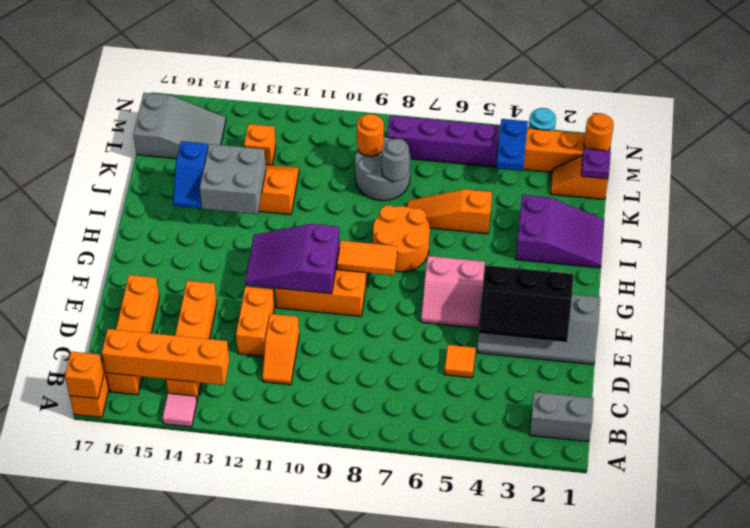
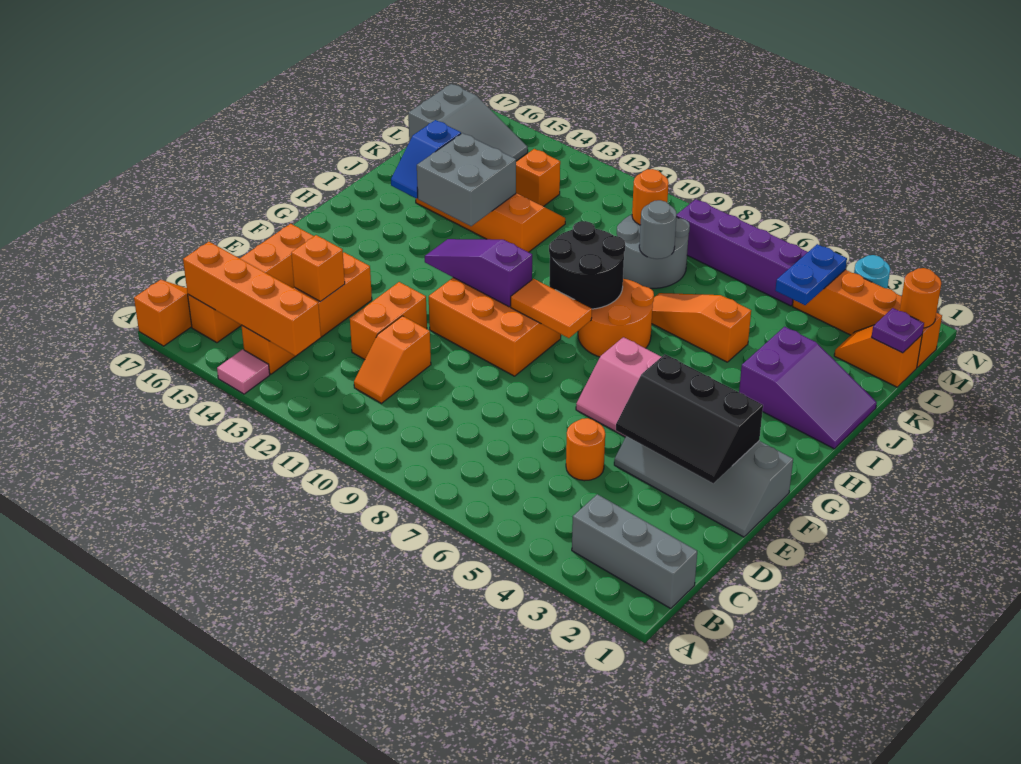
orange 1x1 brick [65,351,104,399] -> orange 1x1 brick moved to [291,235,345,302]
grey 1x2 brick [529,392,594,442] -> grey 1x3 brick [572,494,697,609]
orange 1x1 tile [444,345,476,378] -> orange 1x1 round brick [566,418,605,481]
purple 2x3 slope [245,224,339,294] -> purple 1x3 slope [425,239,532,307]
none -> black 2x2 round brick [549,221,625,309]

